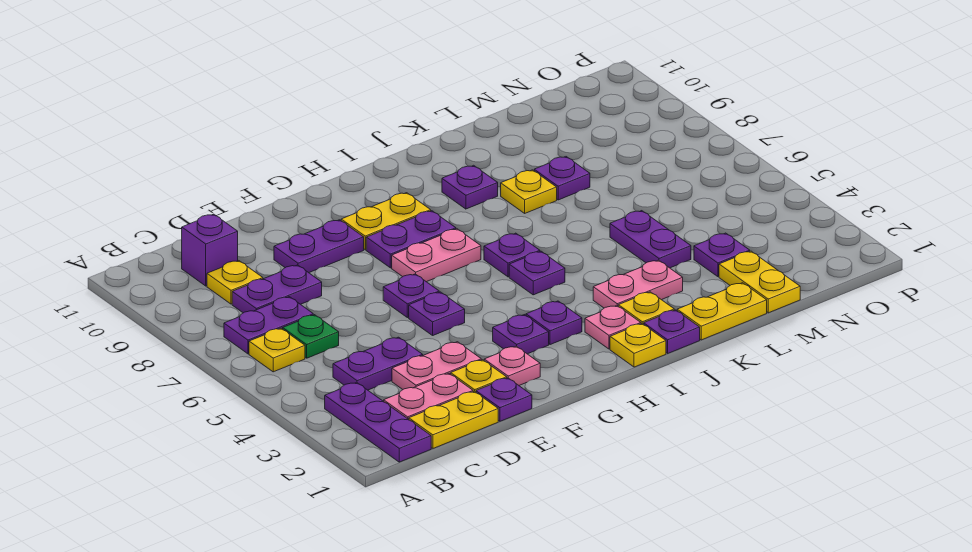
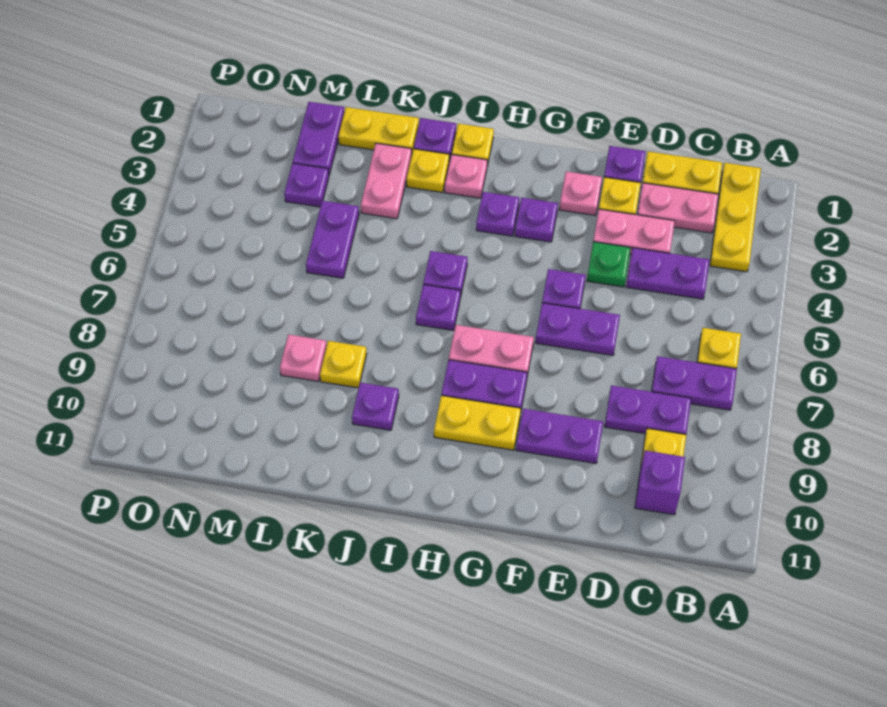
purple 1x3 plate [325,382,431,462] -> yellow 1x3 plate [710,163,761,272]
green 1x1 plate [283,315,339,358] -> green 1x1 plate moved to [587,242,630,287]
purple 1x1 plate [383,274,439,318] -> purple 1x2 plate [535,303,620,355]
pink 1x2 plate [593,260,683,308] -> pink 1x2 plate turned to [361,143,412,219]
purple 1x1 plate [534,157,590,200] -> pink 1x1 plate [280,334,327,381]
yellow 1x2 plate [719,251,800,313] -> purple 1x2 plate [293,102,344,175]

